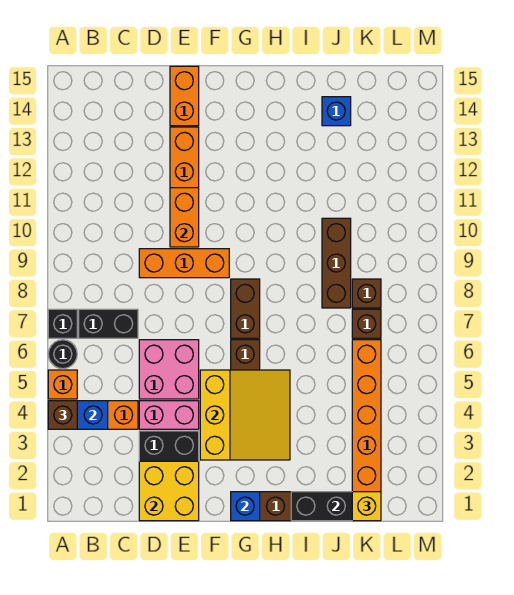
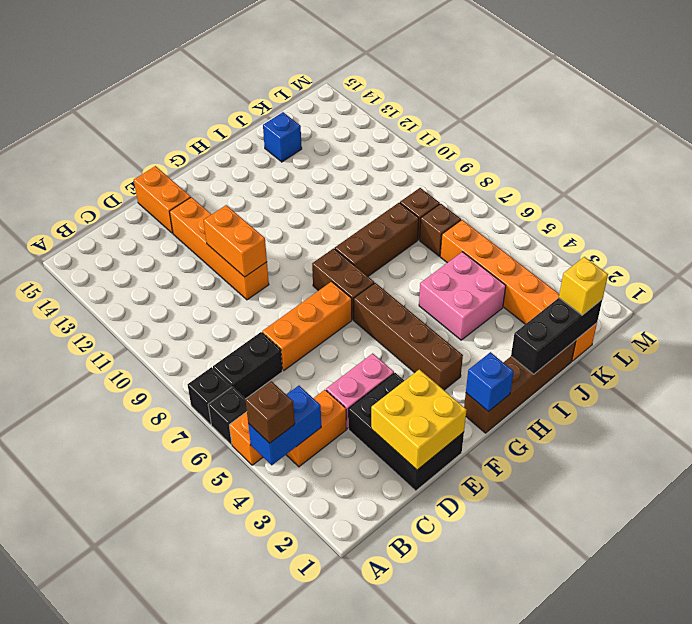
black 1x1 round brick [48,340,77,369] -> black 1x1 brick [208,387,247,445]
pink 2x2 brick [139,340,199,399] -> pink 2x2 brick moved to [419,252,506,340]
orange 1x3 brick [139,249,229,278] -> orange 1x3 brick moved to [262,282,352,370]
yellow 3x3 slope [200,370,290,460] -> none
brown 1x3 brick [322,218,351,308] -> brown 1x3 brick turned to [335,203,419,276]

